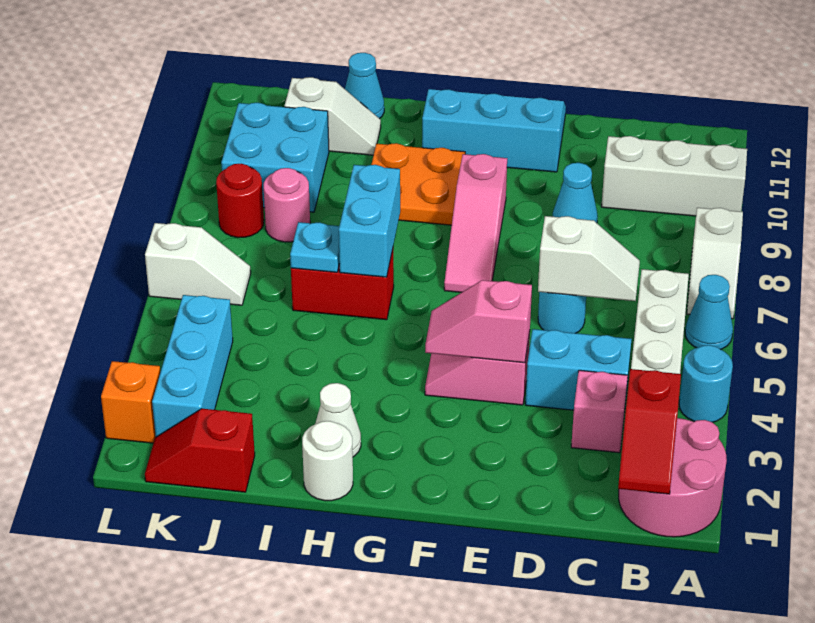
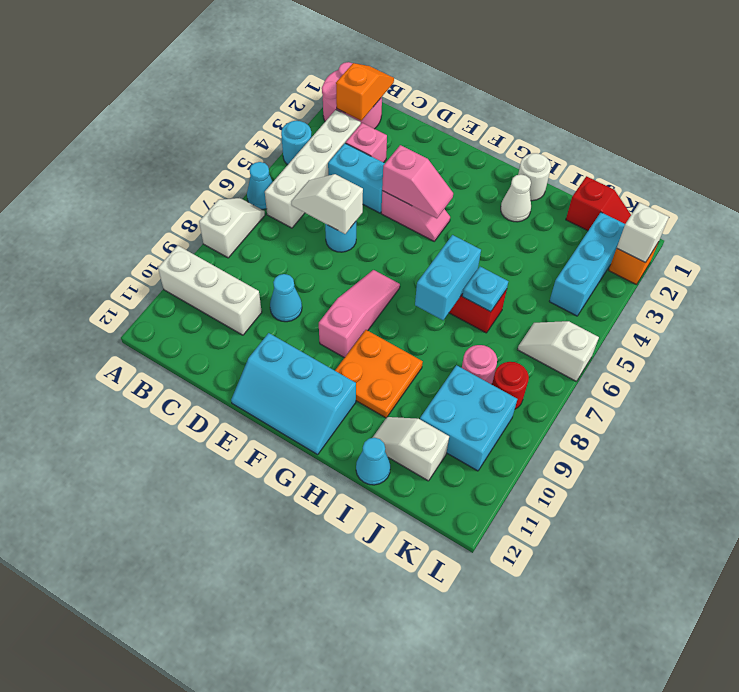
red 1x2 slope [618,369,681,494] -> orange 1x2 slope [336,63,394,120]
none -> white 1x1 brick [617,203,669,262]

